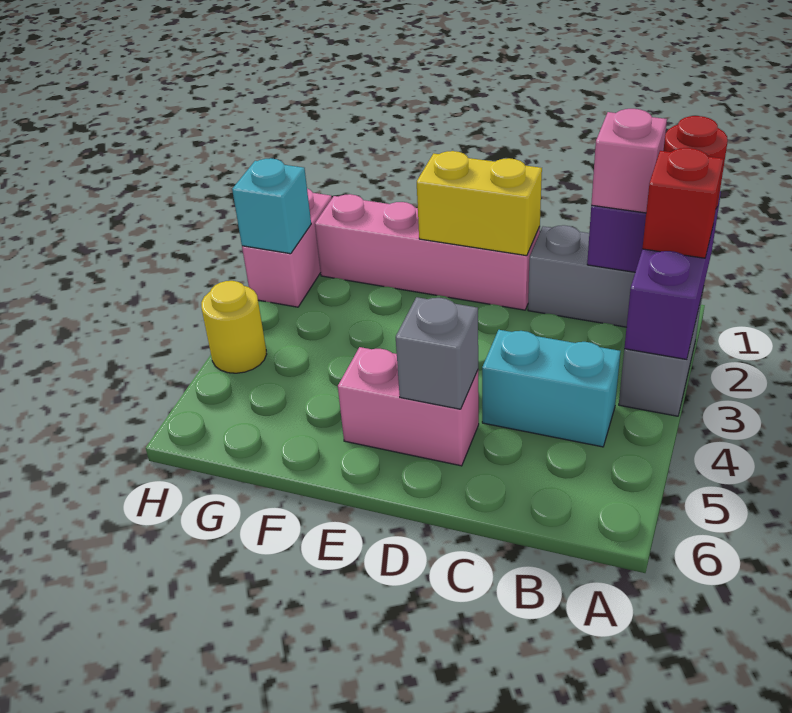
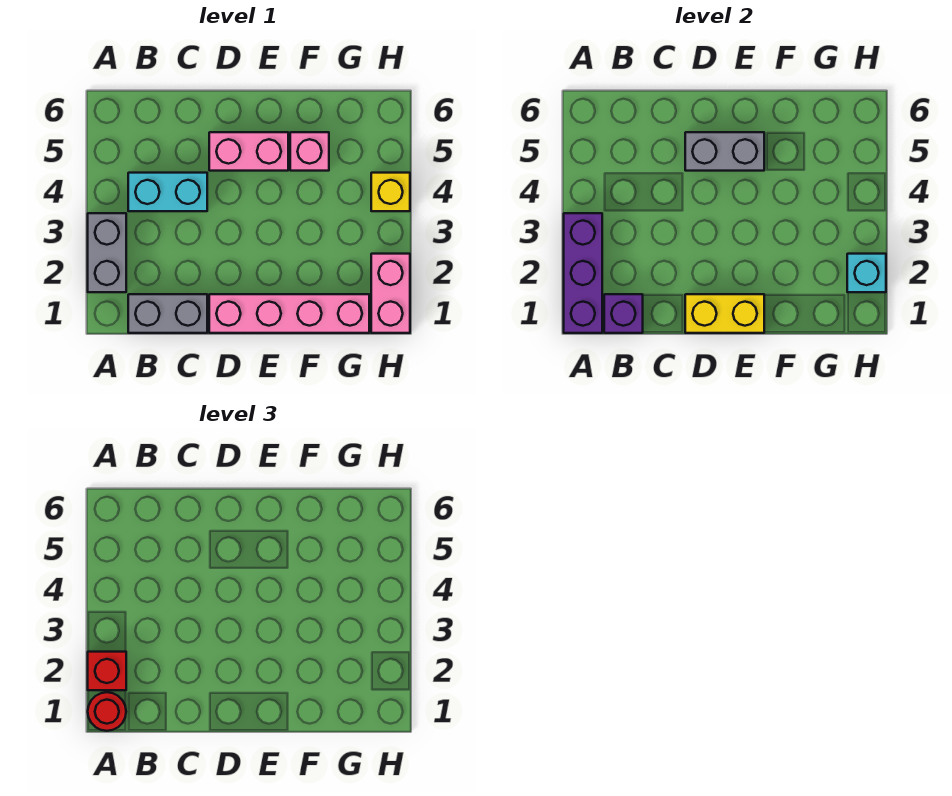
pink 1x1 brick [591,109,667,213] -> pink 1x1 brick moved to [290,132,329,171]
grey 1x1 brick [396,297,478,409] -> grey 1x2 brick [685,132,764,171]
yellow 1x1 round brick [201,281,267,373] -> yellow 1x1 brick [371,173,410,211]

